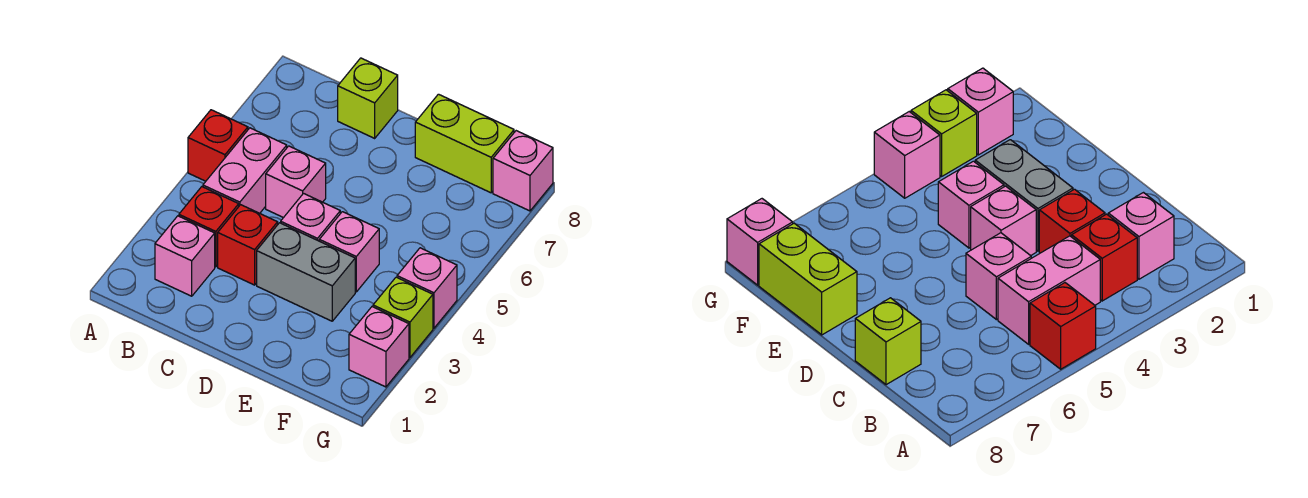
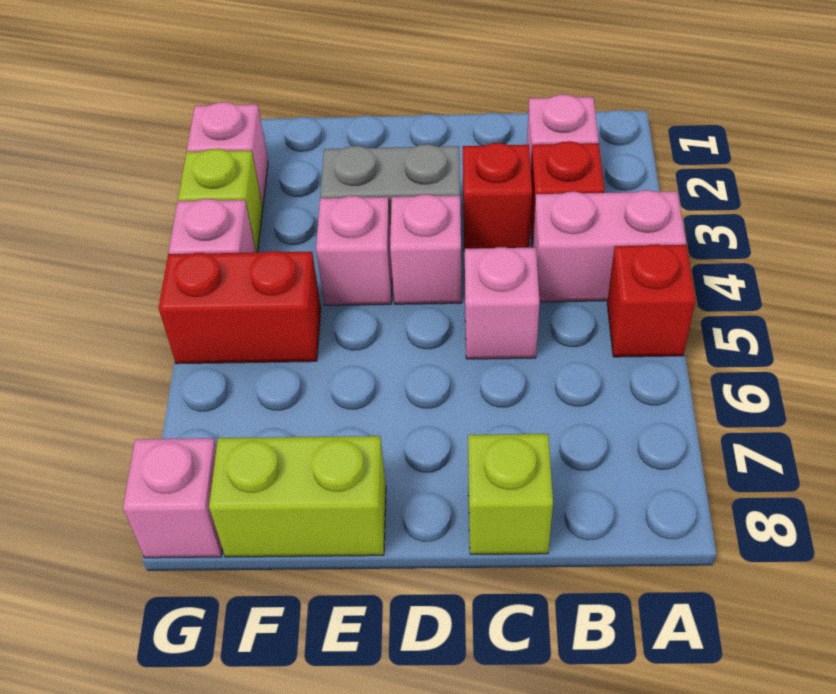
pink 1x2 brick [203,128,287,213] -> pink 1x2 brick turned to [533,190,686,302]
none -> red 1x2 brick [159,251,321,364]

